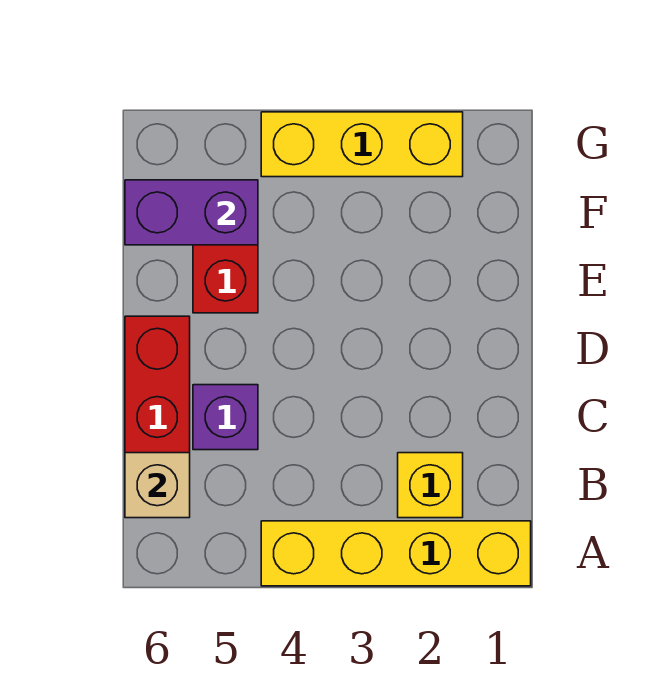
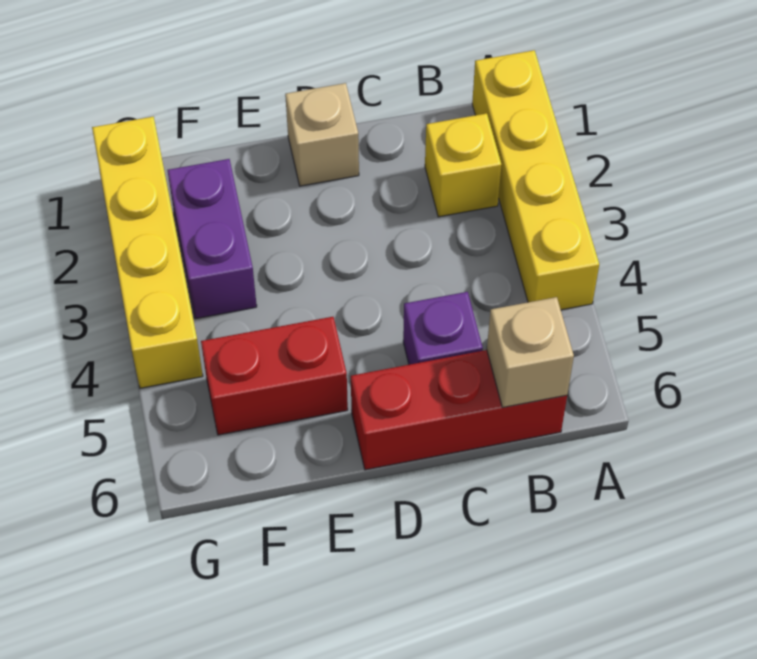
none -> tan 1x1 brick [285,83,359,186]
purple 1x2 brick [125,180,258,245] -> purple 1x2 brick moved to [167,159,257,319]
yellow 1x3 brick [261,112,463,177] -> yellow 1x4 brick [92,117,203,388]

